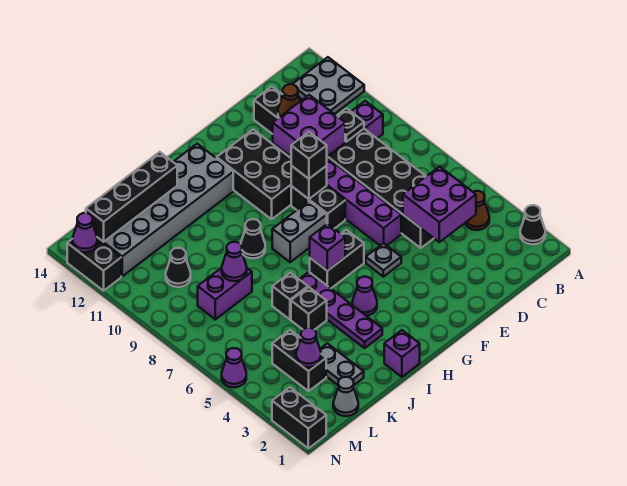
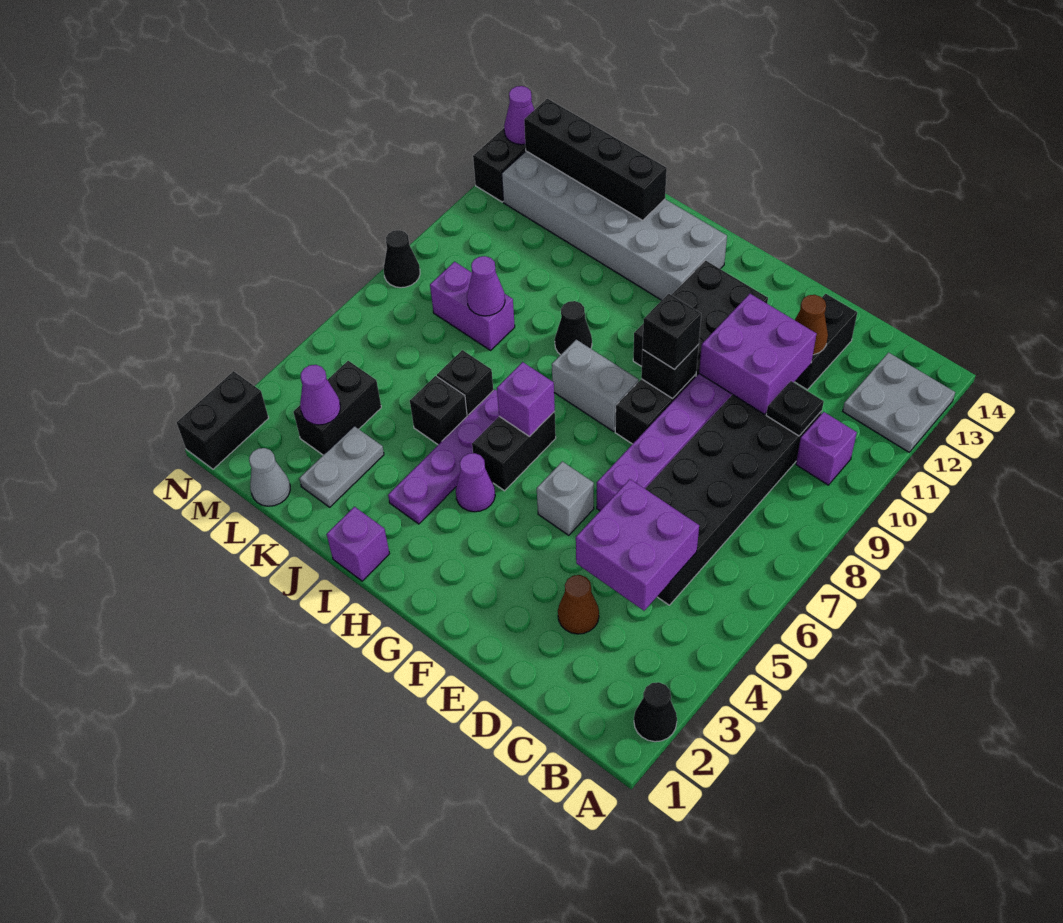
brown 1x1 cone [465,191,489,230] -> brown 1x1 cone moved to [558,575,599,634]
grey 1x1 plate [366,243,401,277] -> grey 1x1 brick [537,461,594,535]
black 1x2 brick [310,230,364,288] -> black 1x2 brick turned to [472,411,556,491]
black 1x1 cone [166,248,191,287] -> black 1x1 cone moved to [384,230,420,288]
purple 1x1 cone [222,348,246,387] -> none

